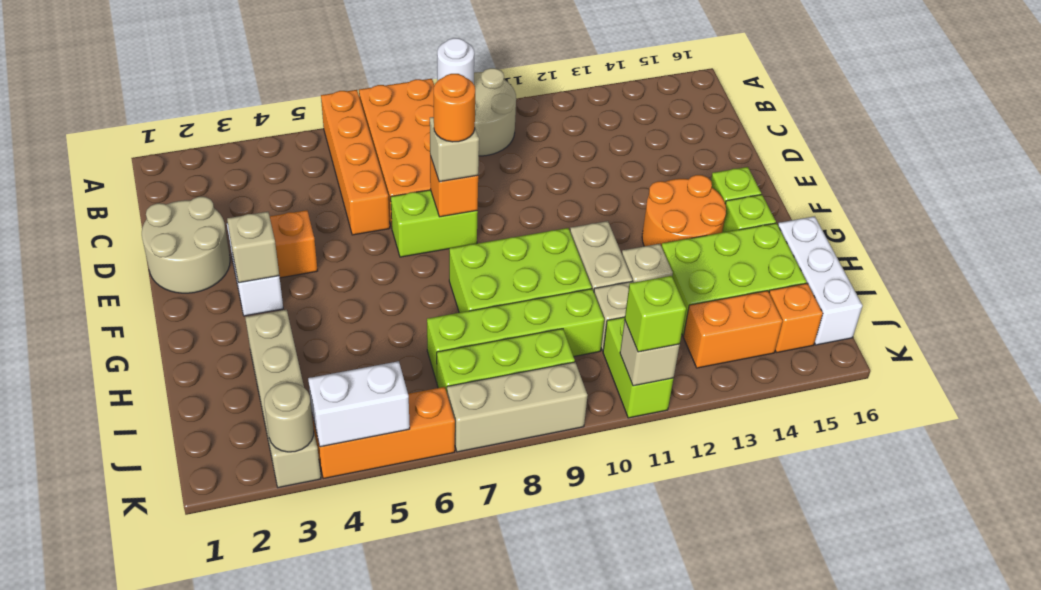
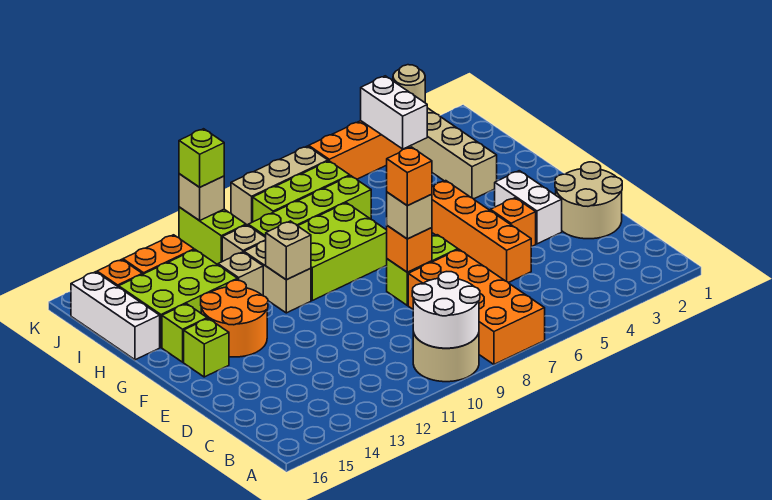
orange 1x4 brick [321,90,390,235] -> orange 1x4 brick moved to [432,181,531,283]
white 1x1 round brick [437,38,474,84] -> white 2x2 round brick [412,272,480,348]
orange 1x1 round brick [434,74,475,142] -> orange 1x1 brick [387,147,432,206]
tan 1x1 brick [227,212,279,283] -> tan 1x1 brick moved to [266,221,311,280]
white 1x2 brick [308,361,410,447] -> white 1x2 brick turned to [361,76,427,149]

